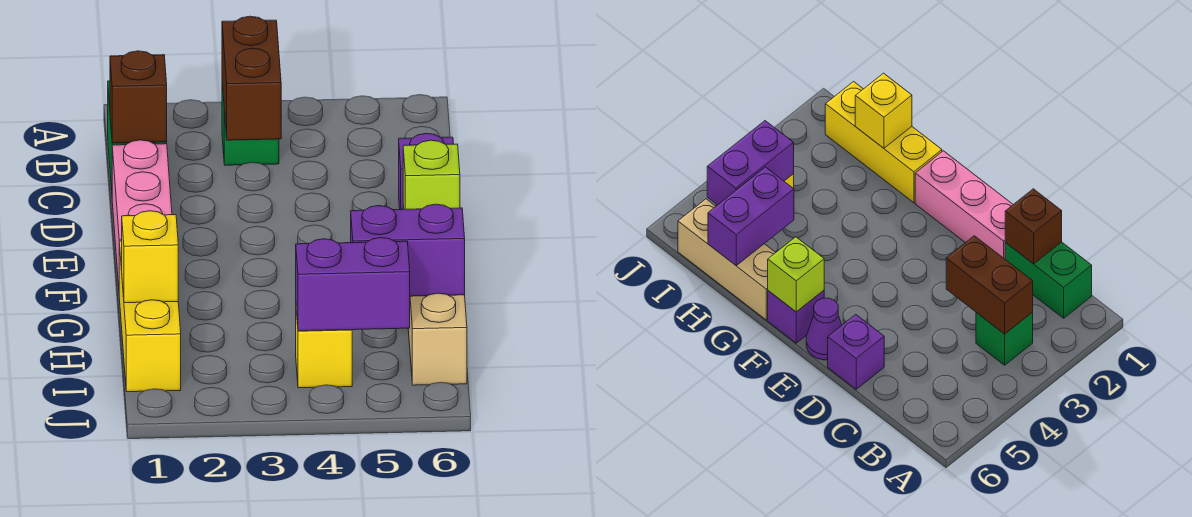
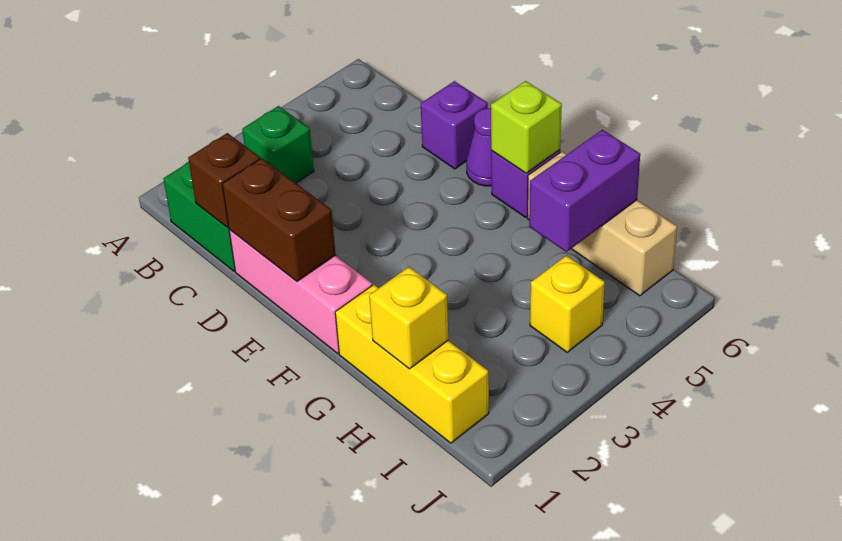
brown 1x2 brick [222,16,281,140] -> brown 1x2 brick moved to [222,158,336,281]
purple 1x2 brick [296,238,410,331] -> none

